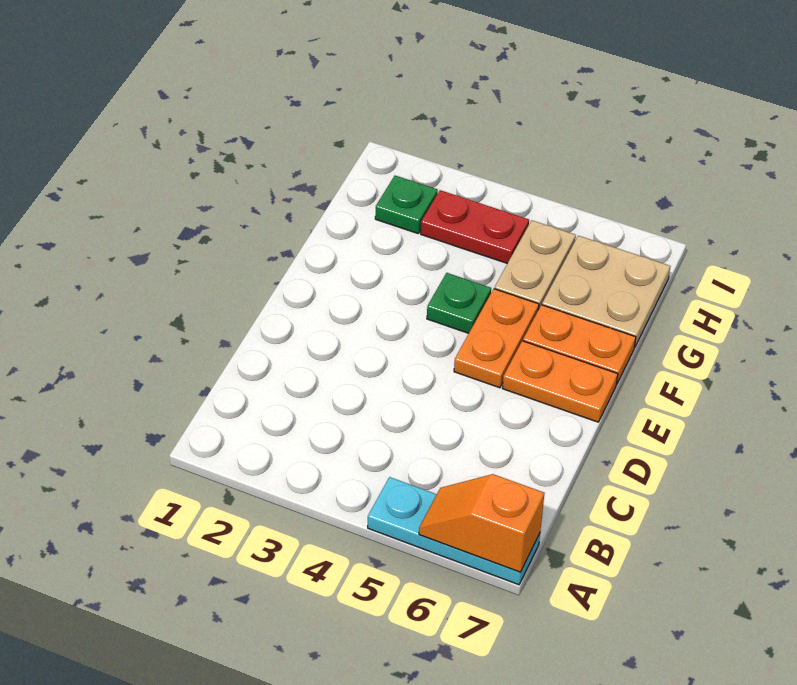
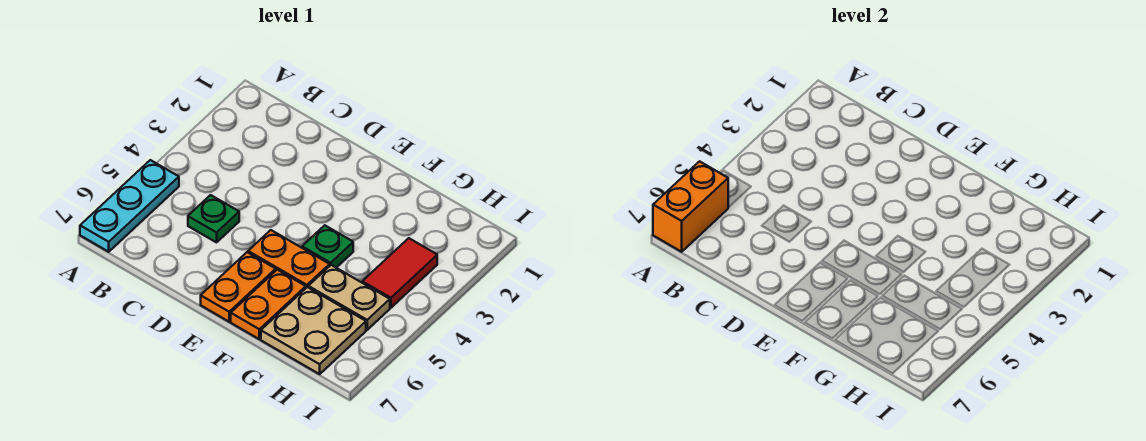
orange 1x2 slope [419,474,544,572] -> orange 1x2 brick [653,161,728,252]
green 1x1 plate [375,176,438,234] -> green 1x1 plate moved to [188,195,239,242]
red 1x2 plate [421,190,529,263] -> red 1x2 tile [362,238,437,308]

